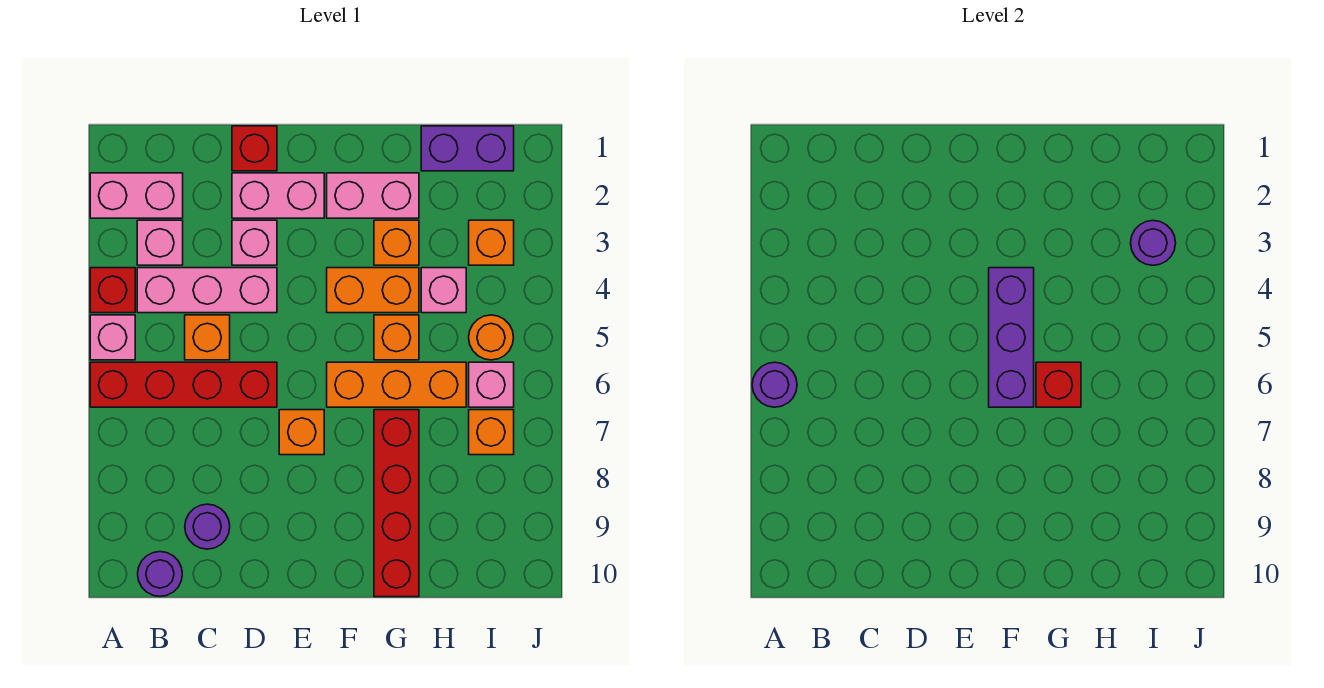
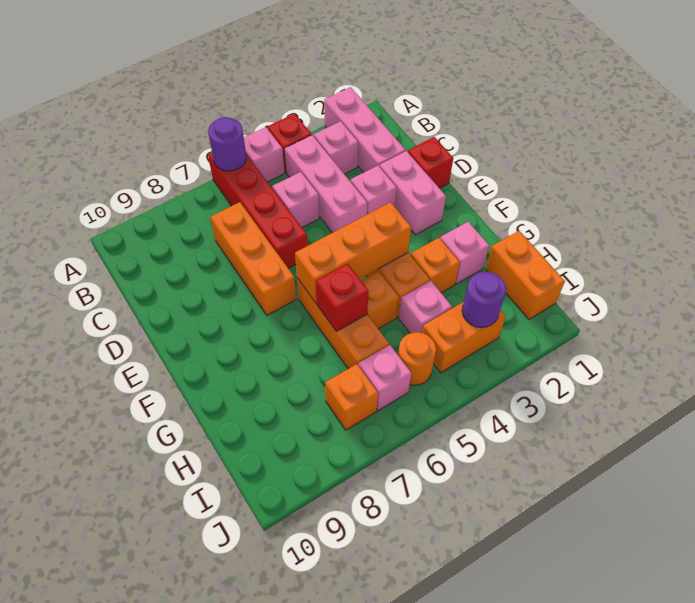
pink 1x2 brick [90,173,183,218] -> pink 1x3 brick [324,87,406,172]
purple 1x1 round brick [138,552,182,596] -> none
orange 1x1 brick [185,315,230,360] -> pink 1x1 brick [272,172,319,227]
purple 1x1 round brick [185,504,230,549] -> none
orange 1x1 brick [279,410,324,455] -> orange 1x3 brick [210,202,296,315]
pink 1x2 brick [327,173,419,218] -> pink 1x1 brick [440,222,489,284]
purple 1x3 brick [989,268,1034,407] -> orange 1x3 brick [295,202,411,303]
red 1x4 brick [374,410,419,597] -> none
purple 1x2 brick [421,126,514,171] -> orange 1x2 brick [486,231,565,319]
orange 1x1 brick [469,220,514,265] -> orange 1x2 brick [422,302,506,373]

